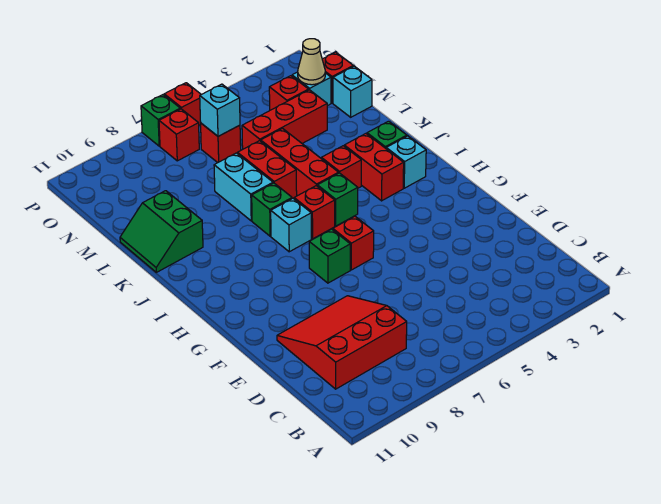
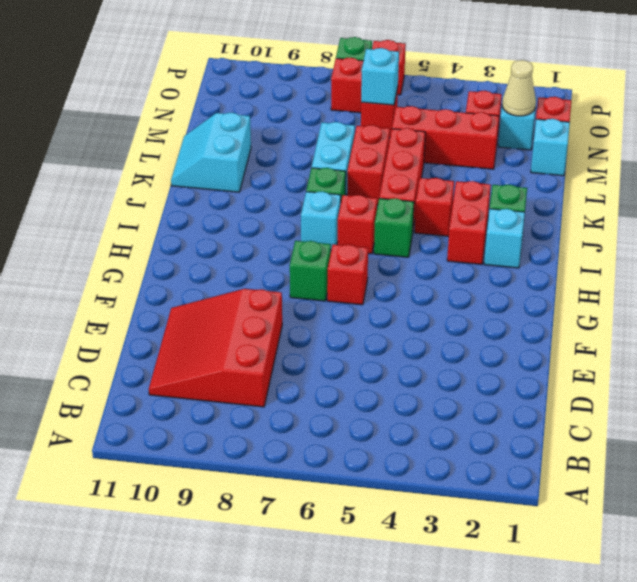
red 3x3 slope [277,296,407,389] -> red 3x3 slope turned to [149,289,282,407]
green 2x2 slope [120,191,203,272] -> cyan 2x2 slope [171,113,251,192]

